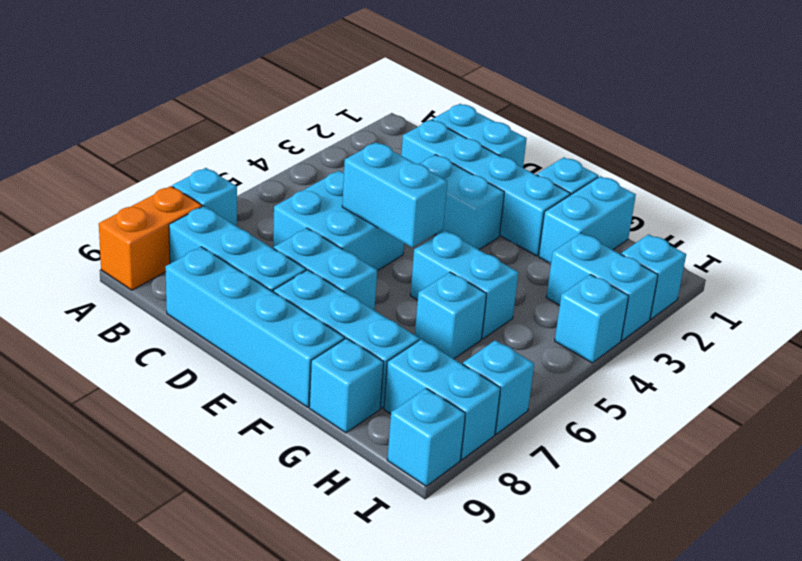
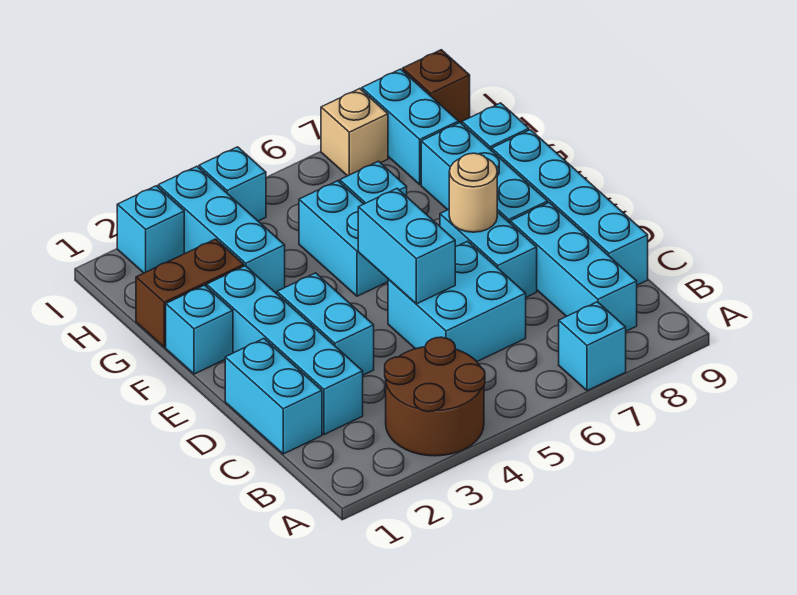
none -> brown 2x2 round brick [385,337,485,456]
orange 1x2 brick [99,186,202,290] -> none
none -> tan 1x1 round brick [449,153,497,232]
cyan 1x2 brick [539,176,636,264] -> brown 1x2 brick [136,239,244,347]
cyan 1x2 brick [546,233,658,341] -> cyan 1x3 brick [158,166,285,294]
cyan 1x1 brick [463,340,534,434] -> tan 1x1 brick [321,89,388,176]
cyan 1x1 brick [387,388,465,486] -> brown 1x1 brick [403,50,470,124]

